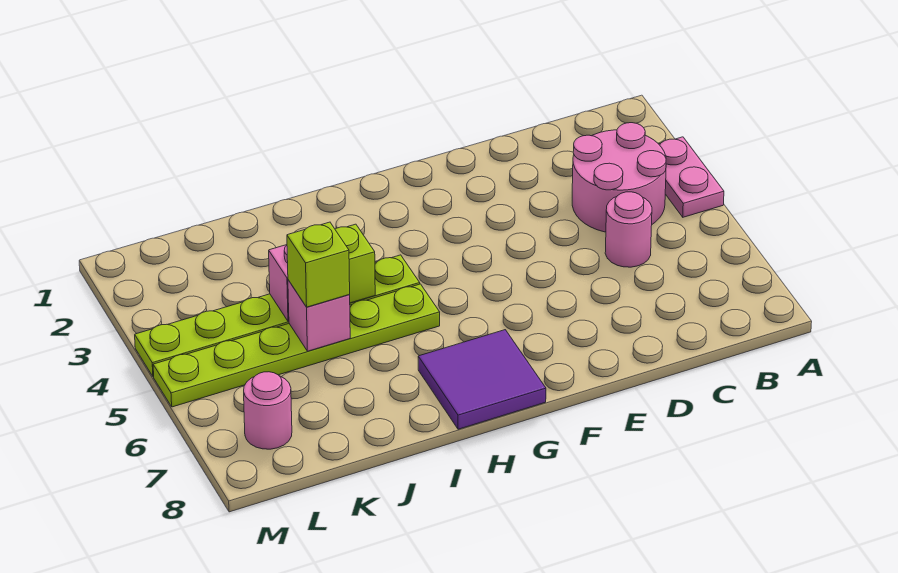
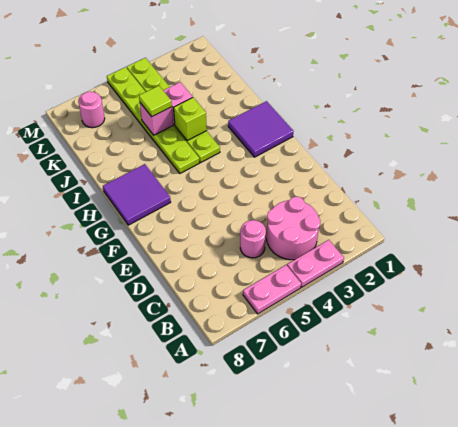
none -> pink 1x2 plate [243,265,301,314]
none -> purple 2x2 tile [228,101,294,157]
lime 1x1 brick [287,222,350,307] -> lime 1x1 tile [139,86,172,117]

